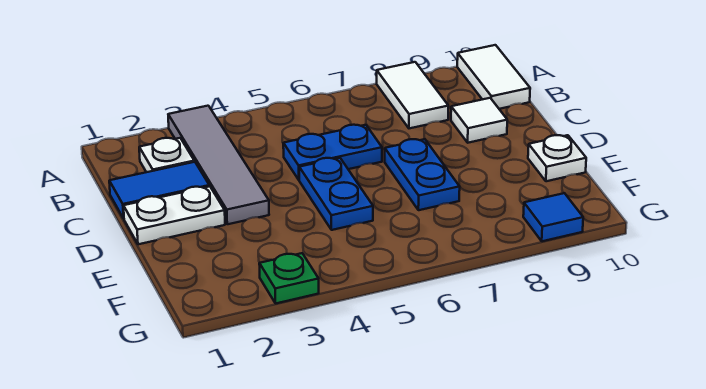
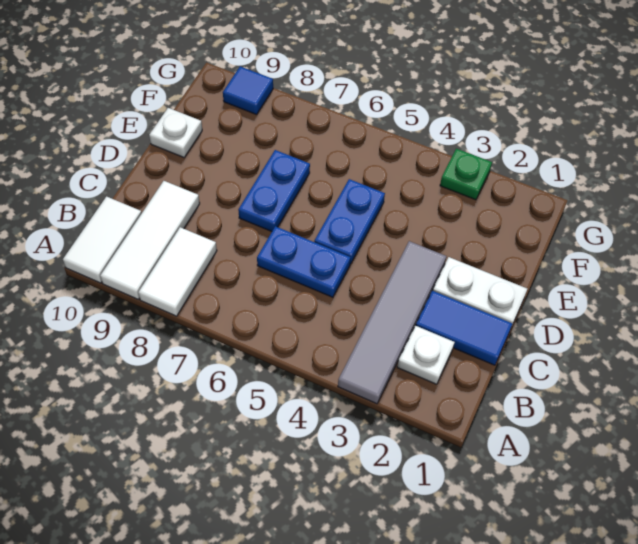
white 1x1 tile [451,98,507,143] -> white 1x3 tile [100,181,200,299]

